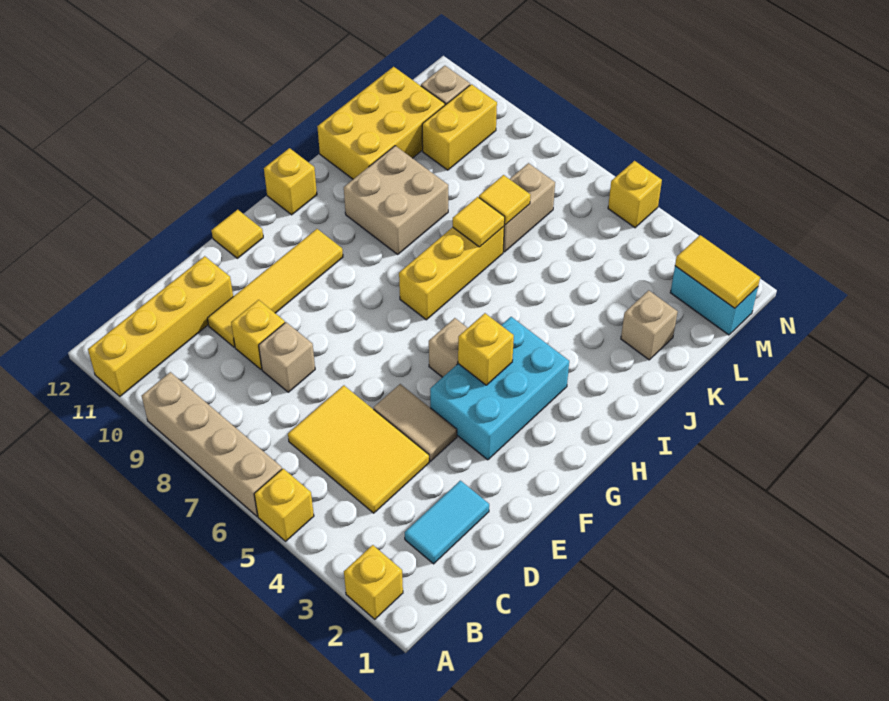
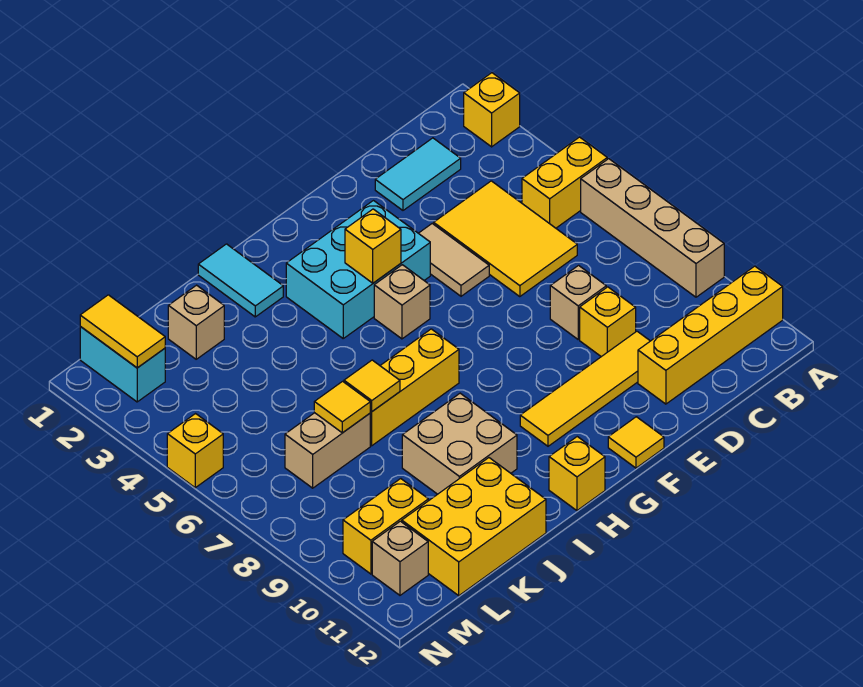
yellow 1x1 brick [254,469,314,541] -> yellow 1x2 brick [522,137,607,228]
none -> cyan 1x2 tile [198,244,283,317]

